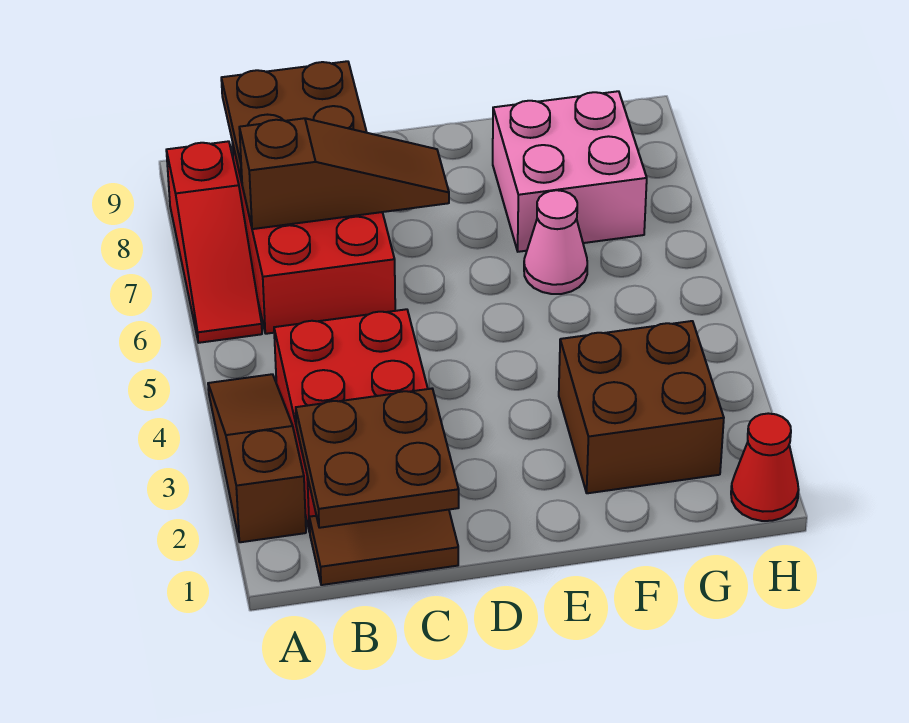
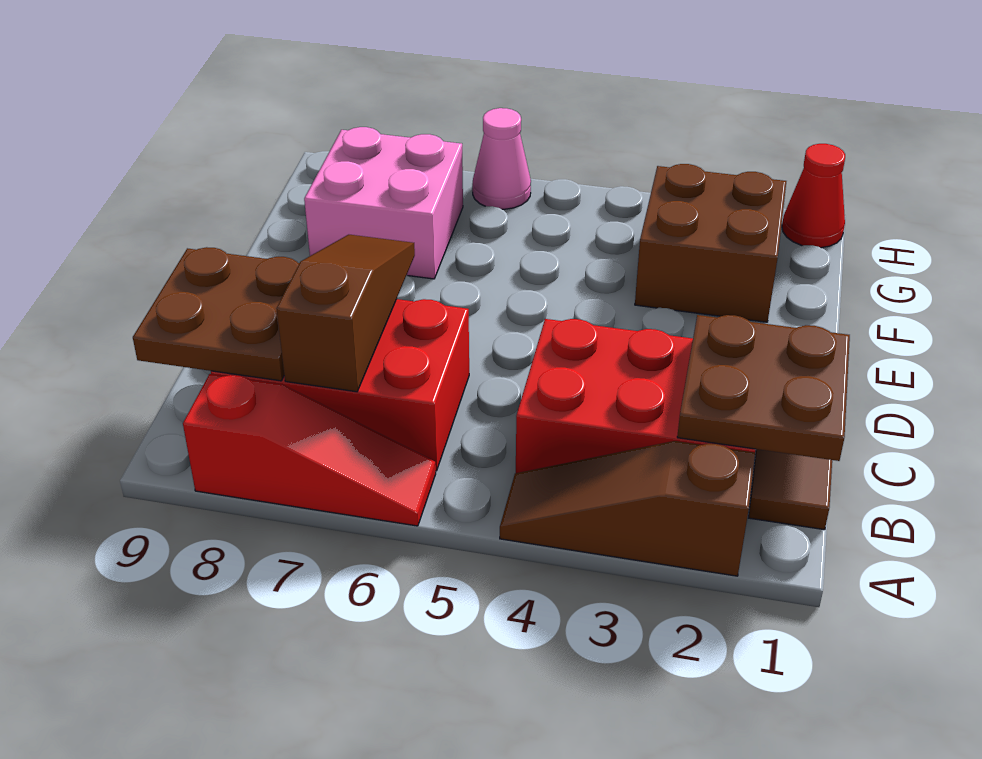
pink 1x1 cone [524,190,587,294] -> pink 1x1 cone moved to [472,108,531,209]

